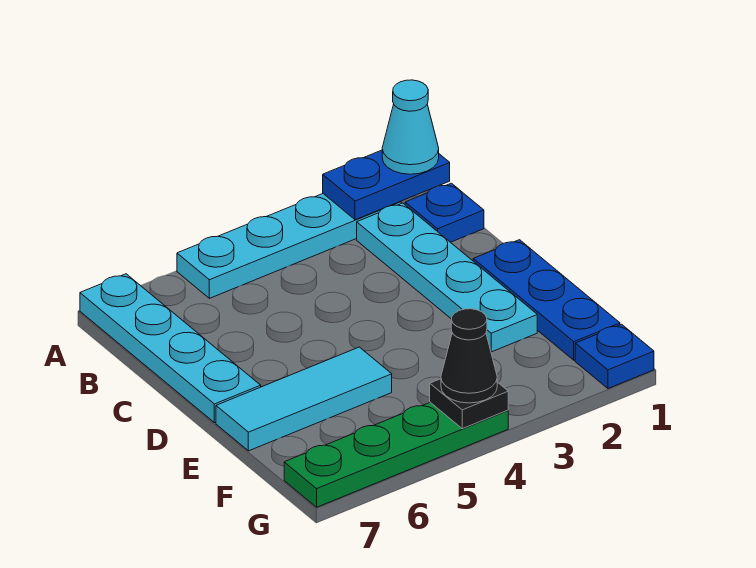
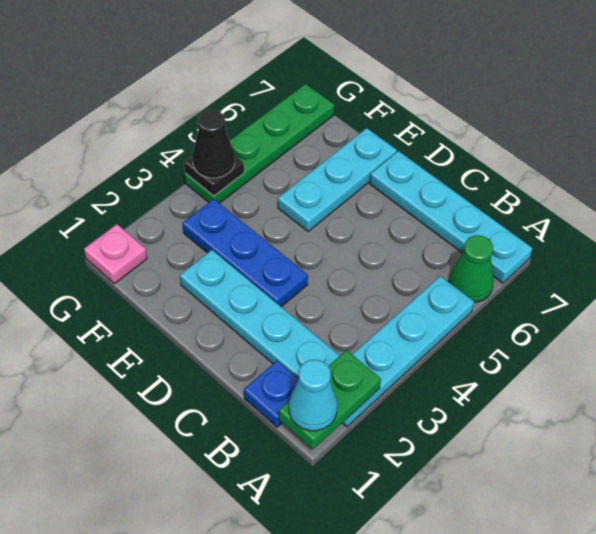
blue 1x2 plate [323,150,450,220] -> green 1x2 plate [279,350,381,449]
none -> green 1x1 cone [449,235,494,302]
blue 1x3 plate [473,240,620,360] -> blue 1x3 plate moved to [183,199,308,307]
cyan 1x3 tile [216,347,392,451] -> cyan 1x3 plate [278,128,397,232]
blue 1x1 plate [575,324,654,388] -> pink 1x1 plate [84,224,147,284]

